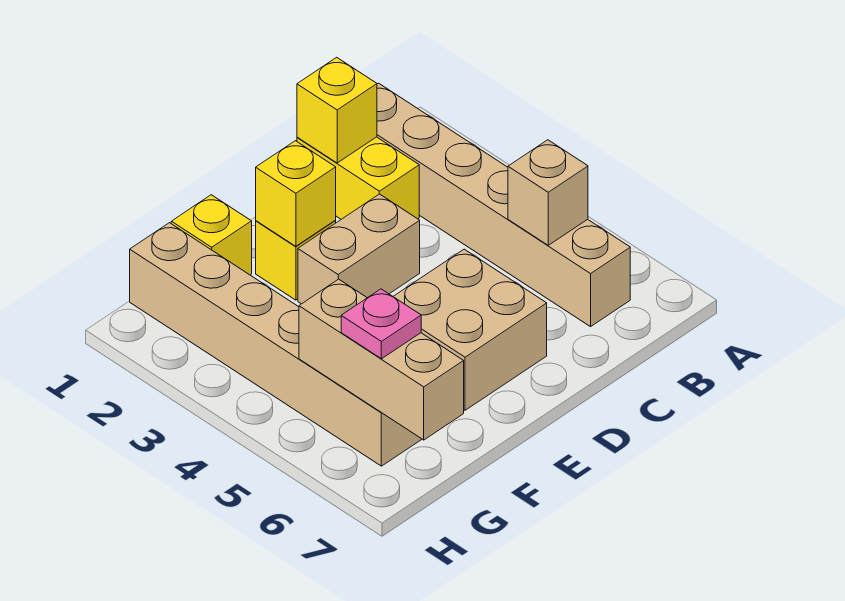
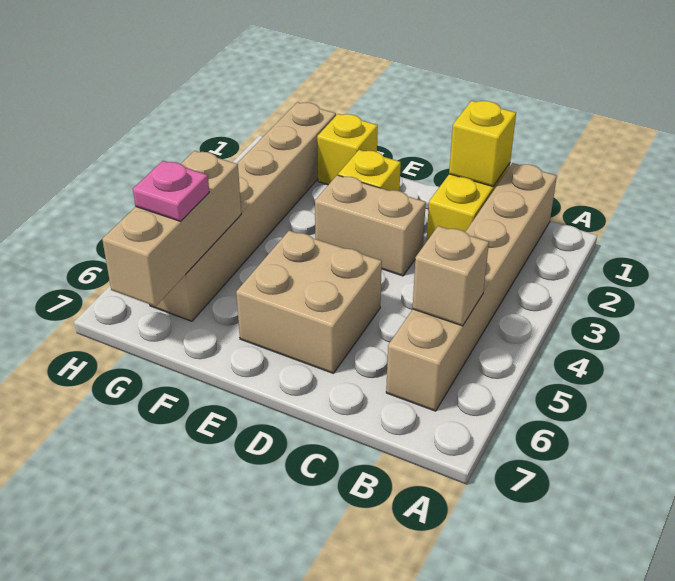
yellow 1x1 brick [256,141,336,246] -> none

